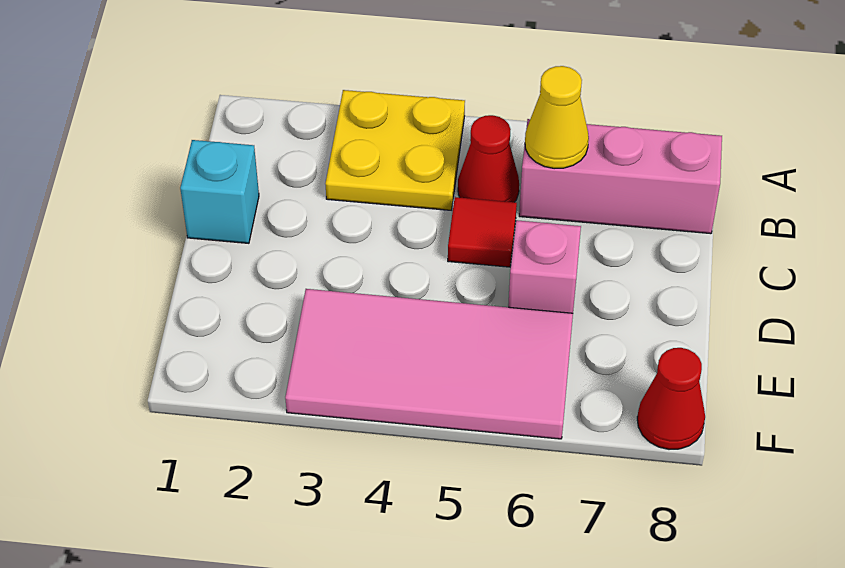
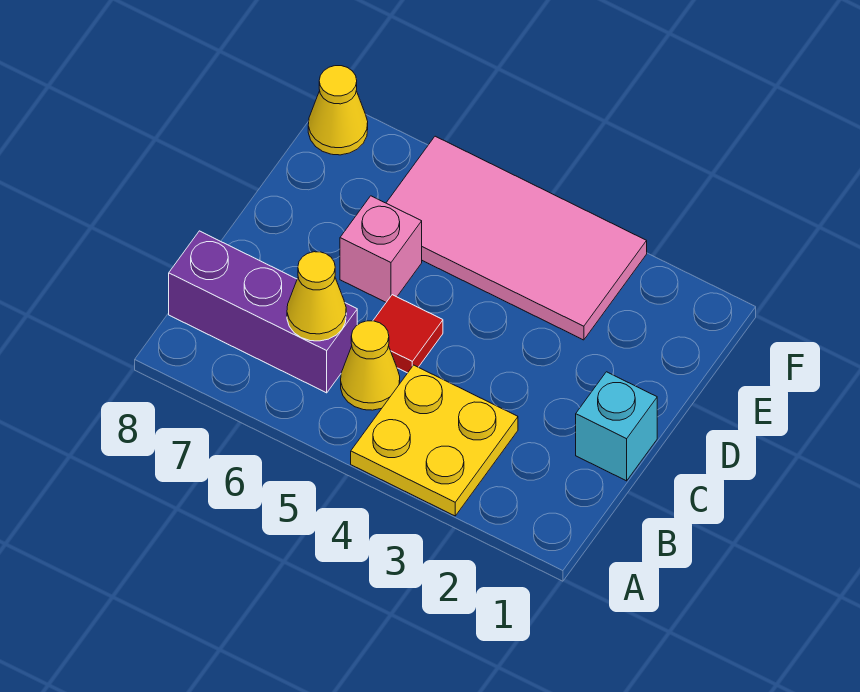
red 1x1 cone [458,115,519,202] -> yellow 1x1 cone [341,321,400,410]
pink 1x3 brick [519,119,722,234] -> purple 1x3 brick [169,231,357,393]
red 1x1 cone [637,348,705,449] -> yellow 1x1 cone [308,66,368,155]

